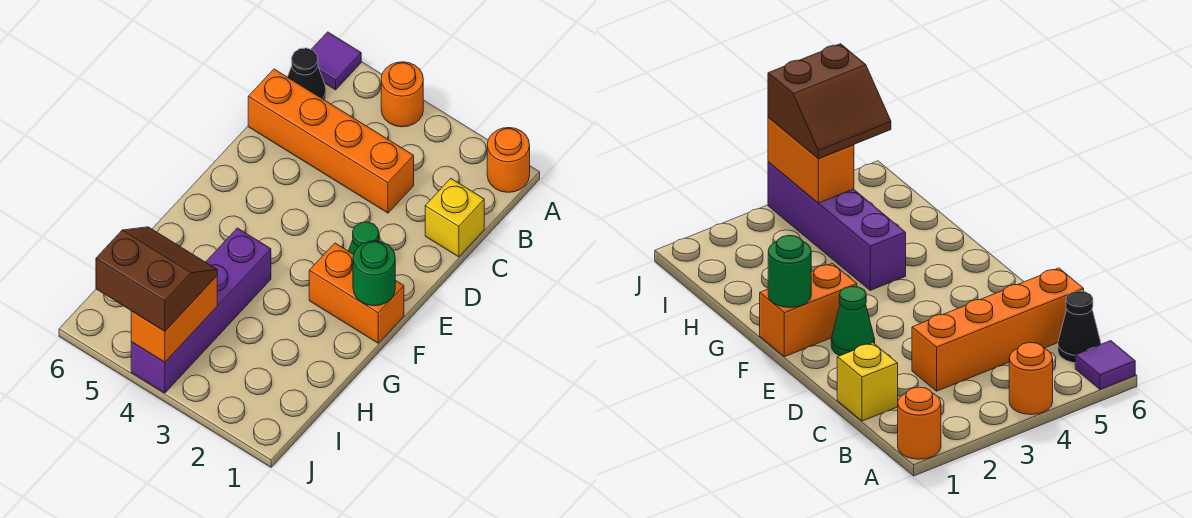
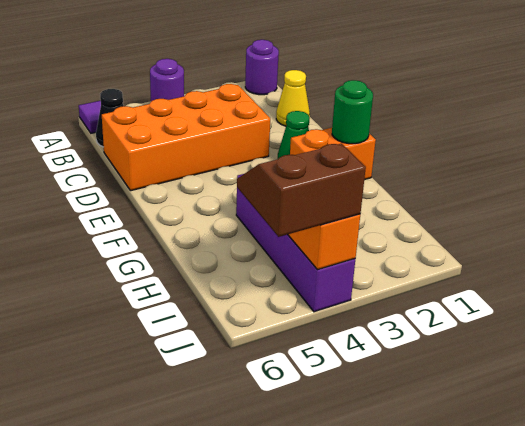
orange 1x1 round brick [487,128,530,192] -> purple 1x1 round brick [245,40,279,95]
orange 1x1 round brick [381,62,423,127] -> purple 1x1 round brick [150,59,184,101]
yellow 1x1 brick [425,179,484,257] -> yellow 1x1 cone [276,70,310,126]
orange 1x4 brick [248,69,414,213] -> orange 2x4 brick [102,84,270,191]

